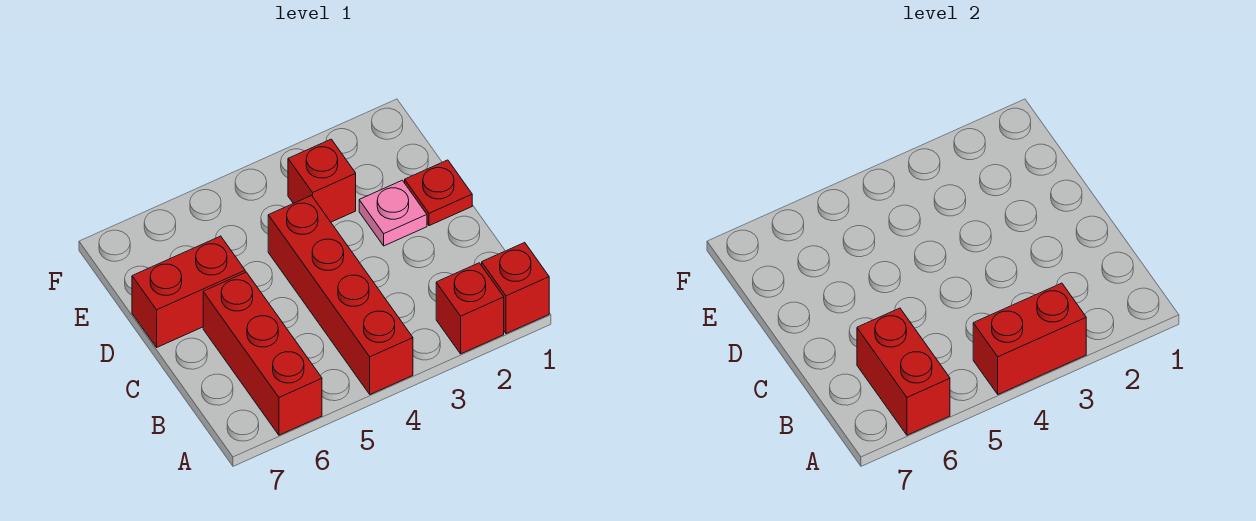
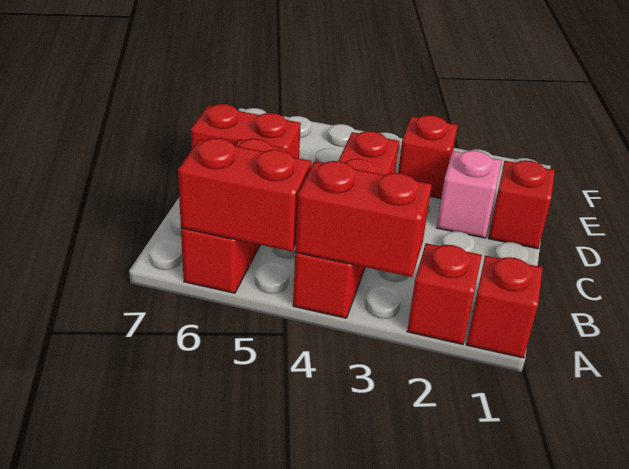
red 1x2 brick [857,308,950,435] -> red 1x2 brick turned to [178,138,311,252]
red 1x1 plate [405,160,472,226] -> red 1x1 brick [488,160,555,249]
pink 1x1 plate [359,180,427,246] -> pink 1x1 brick [437,150,502,238]

